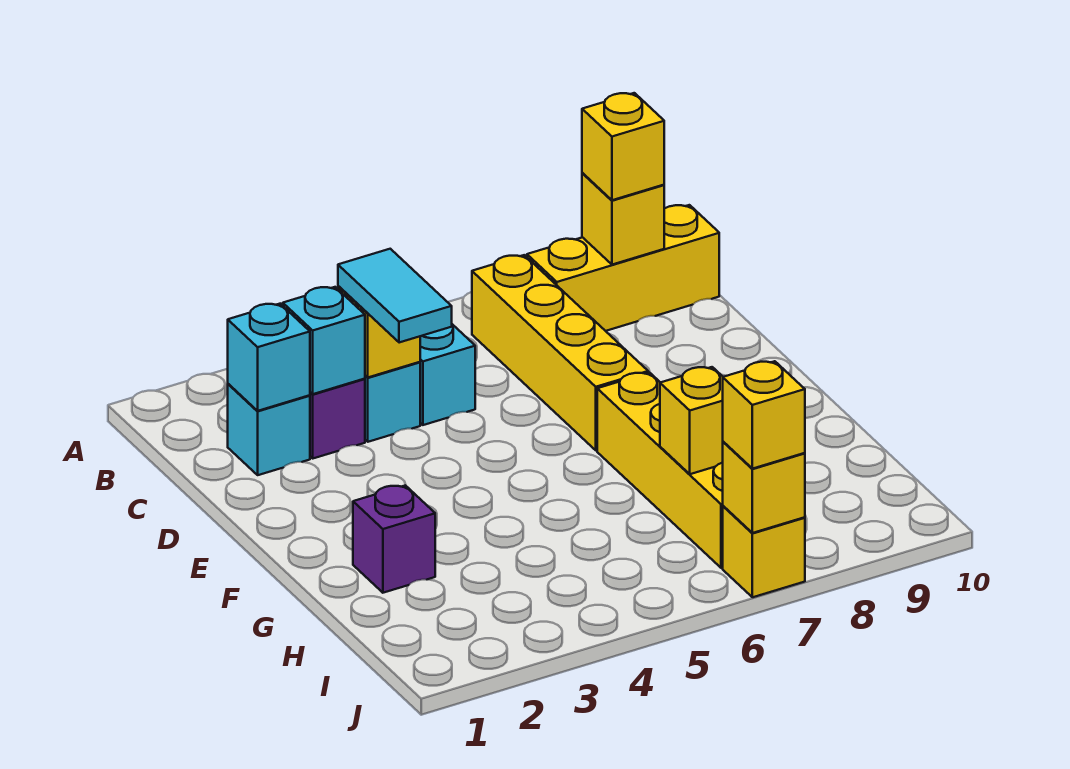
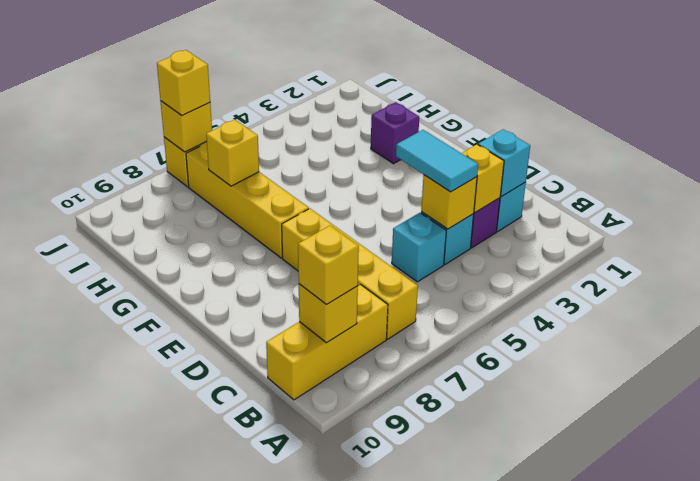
cyan 1x1 brick [283,287,365,394] -> yellow 1x1 brick [461,145,504,212]

